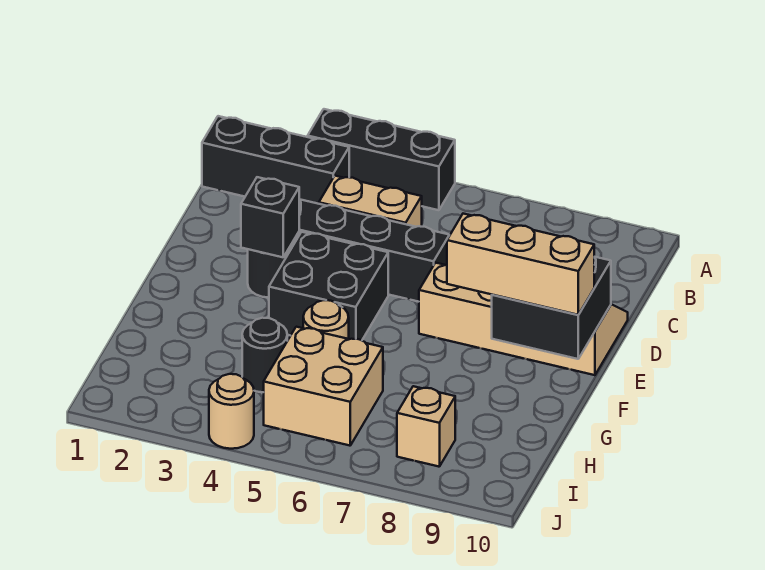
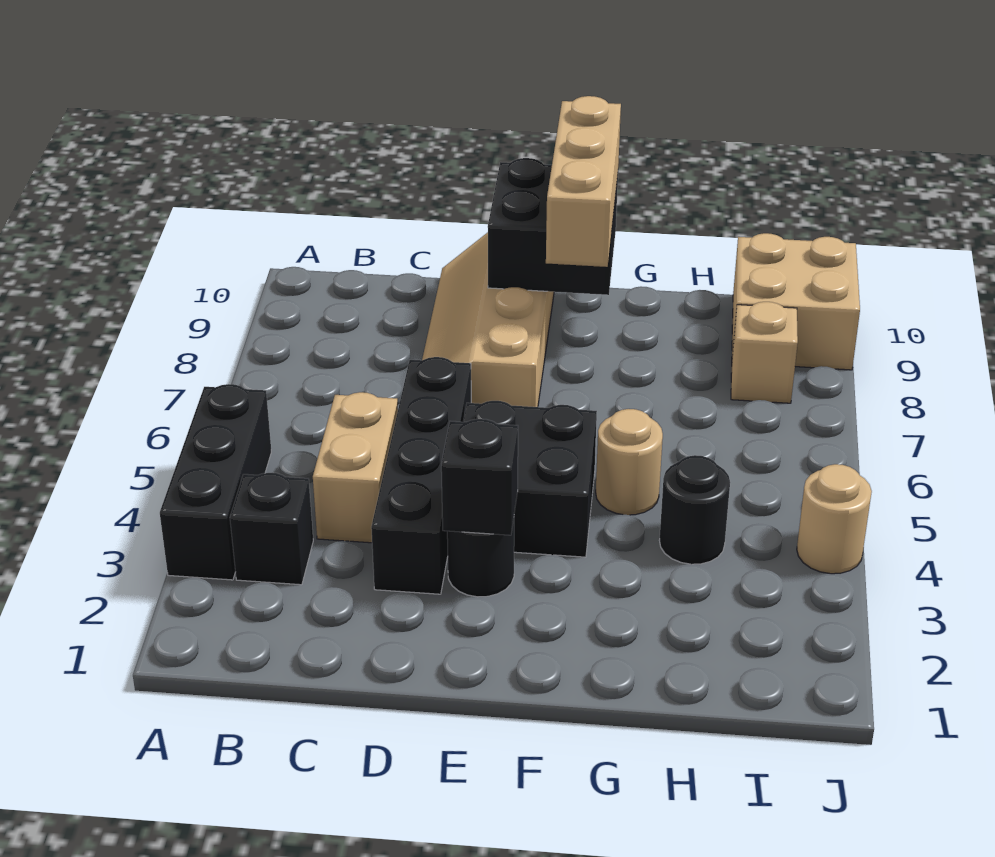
black 1x3 brick [202,116,349,204] -> black 1x1 brick [230,473,313,585]
tan 2x2 brick [264,327,383,446] -> tan 2x2 brick moved to [732,233,860,370]

